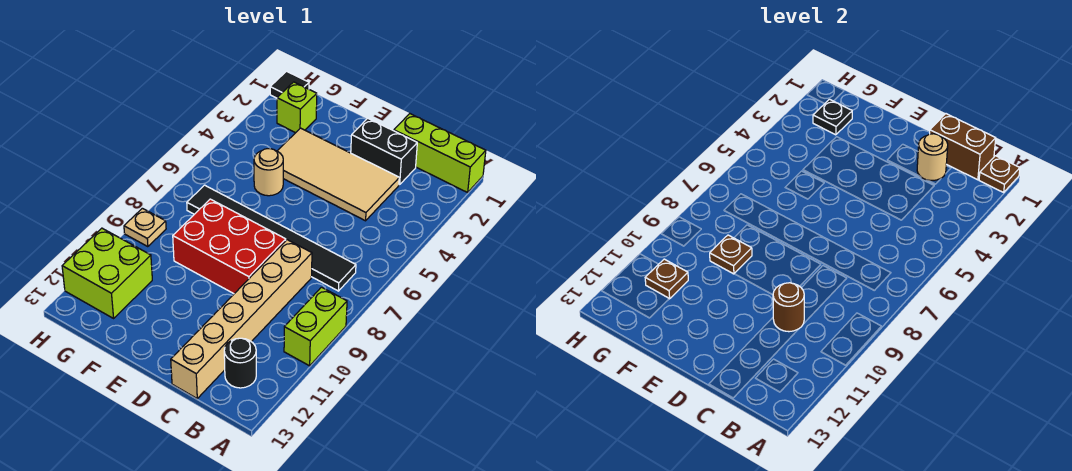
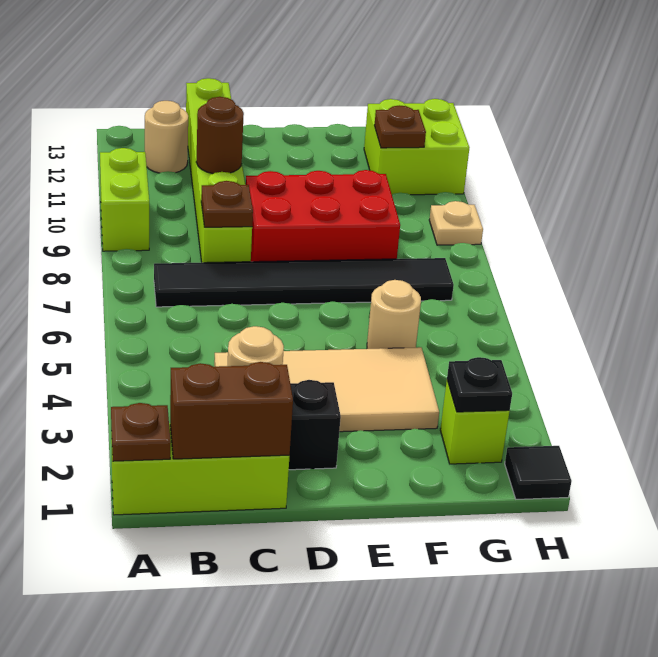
black 1x1 round brick [224,338,256,388] -> tan 1x1 round brick [145,101,188,173]
tan 1x6 brick [171,240,312,398] -> lime 1x6 brick [186,78,252,263]
brown 1x1 plate [710,235,752,274] -> brown 1x1 plate moved to [201,181,253,227]

